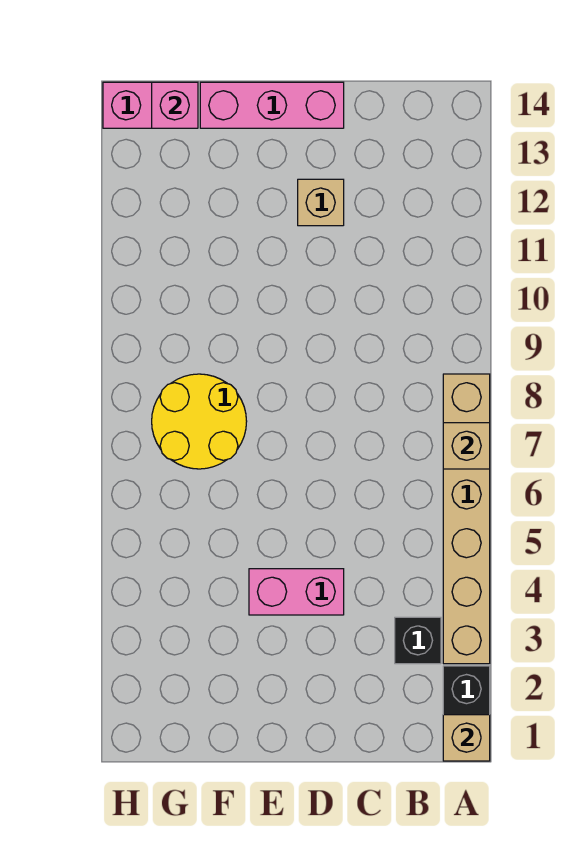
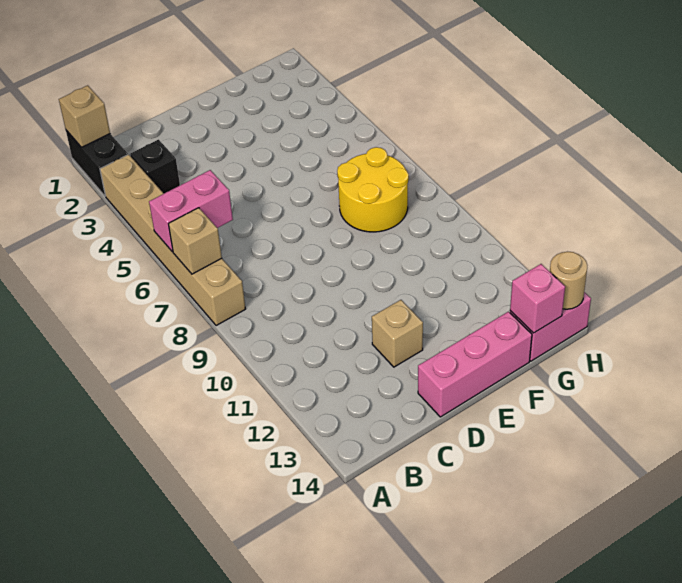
pink 1x2 brick [249,569,344,615] -> pink 1x2 brick moved to [149,170,233,252]
none -> tan 1x1 round brick [550,252,587,309]

